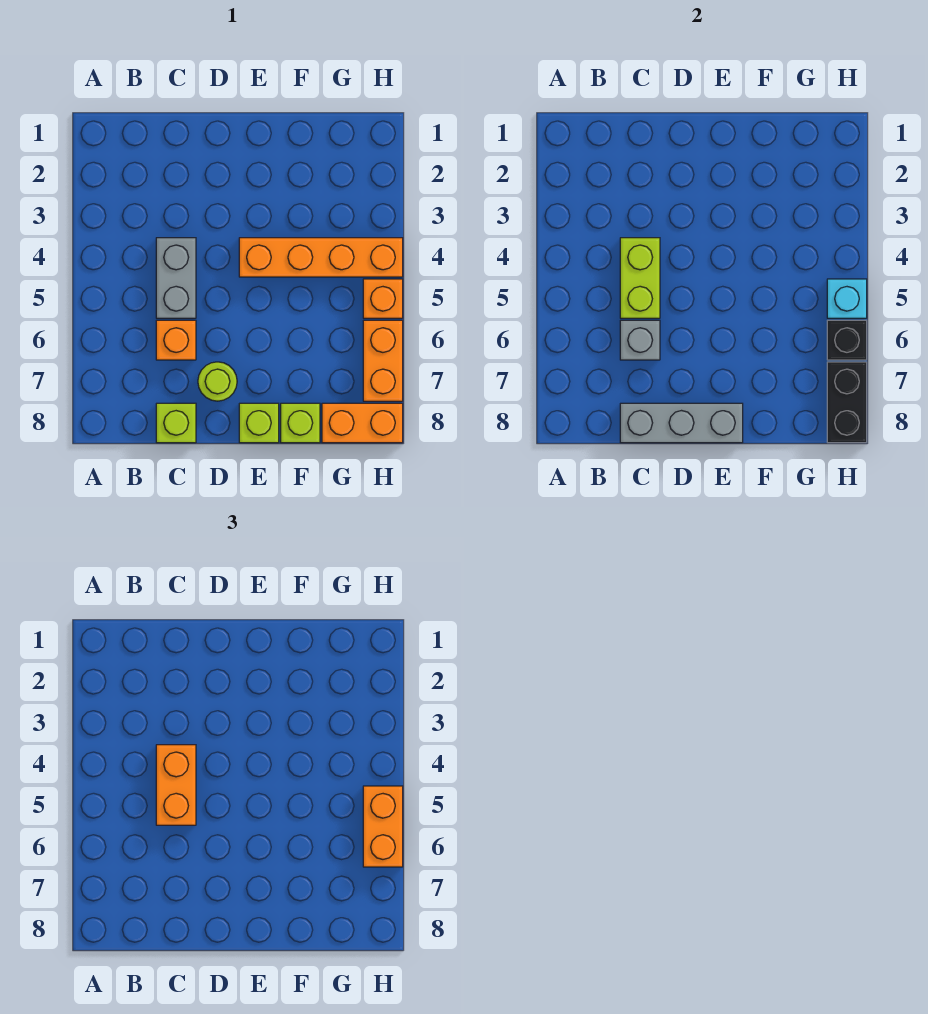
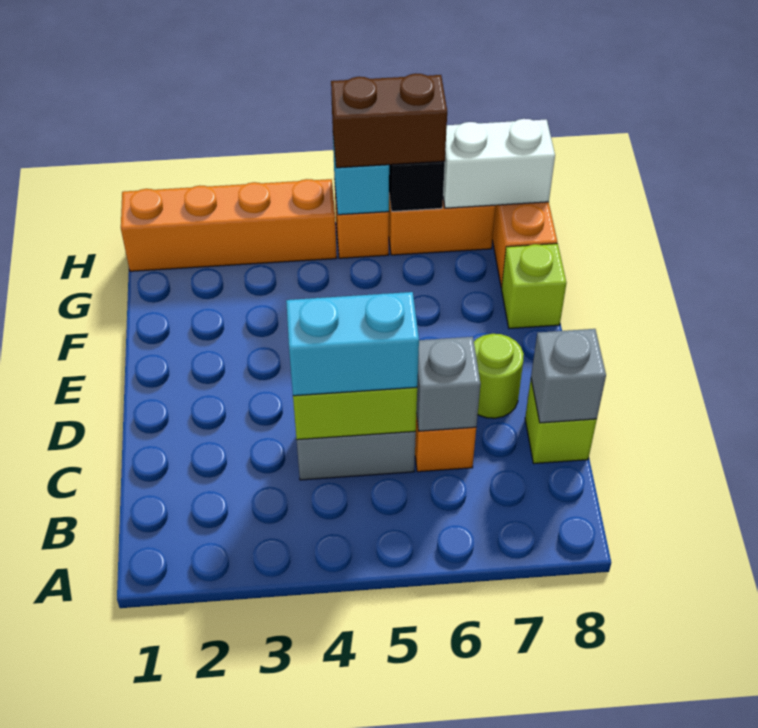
orange 1x2 brick [156,745,196,825] -> cyan 1x2 brick [286,292,419,396]
grey 1x3 brick [620,403,743,443] -> grey 1x1 brick [531,329,606,423]
orange 1x4 brick [239,238,403,277] -> orange 1x4 brick turned to [121,179,337,271]
lime 1x1 brick [239,403,279,443] -> none
orange 1x2 brick [363,786,403,867] -> brown 1x2 brick [331,74,447,168]
black 1x2 brick [827,362,867,443] -> white 1x2 brick [443,119,555,208]

